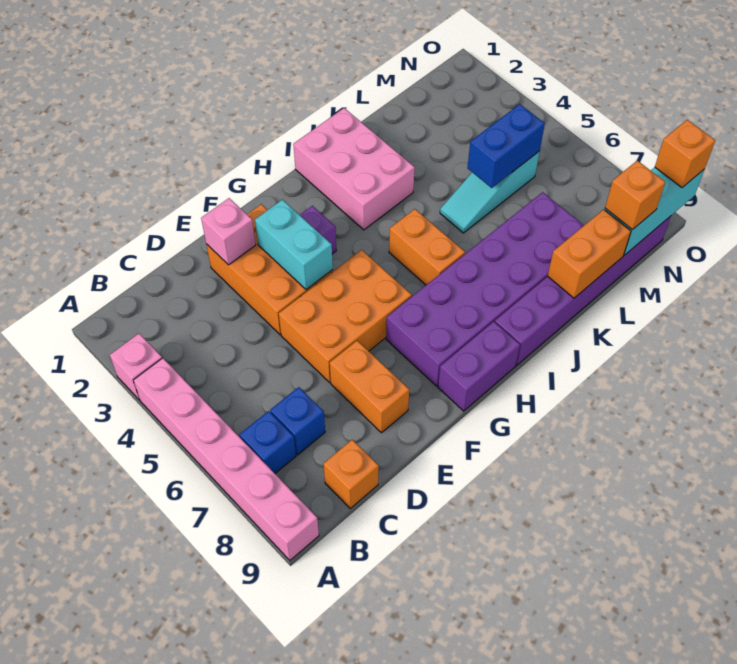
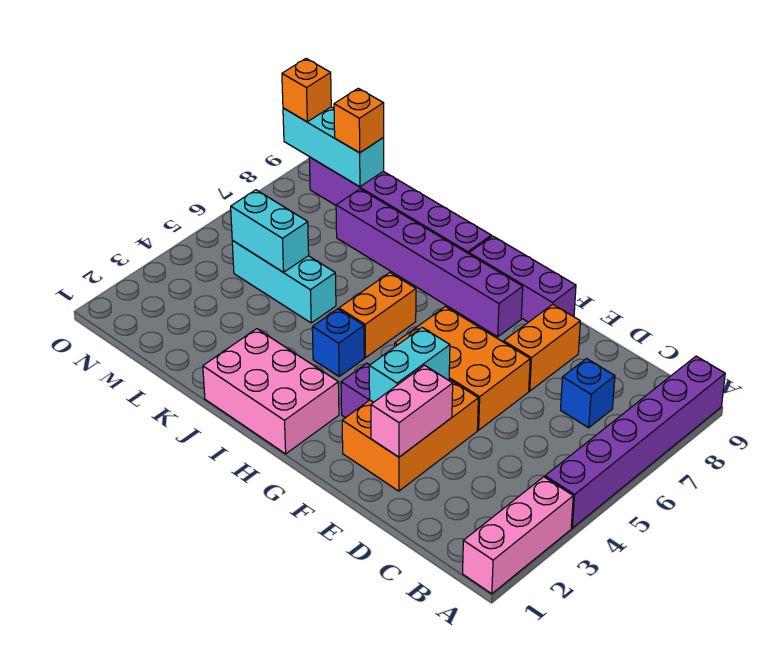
pink 1x1 brick [110,333,162,400] -> pink 1x3 brick [463,477,573,594]
pink 1x6 brick [133,358,319,560] -> purple 1x6 brick [545,356,725,528]
blue 1x1 brick [240,411,296,473] -> blue 1x1 brick moved to [312,309,364,376]
orange 1x1 brick [324,440,379,508] -> none
pink 1x1 brick [201,198,256,265] -> pink 1x2 brick [371,365,453,457]
purple 2x6 brick [386,192,584,386] -> purple 1x6 brick [336,189,523,337]
purple 1x2 brick [438,321,520,411] -> purple 1x3 brick [469,236,576,322]
pink 2x3 brick [293,108,415,230] -> pink 2x3 brick turned to [203,329,339,454]
cyan 1x3 slope [440,151,540,233] -> cyan 1x3 brick [232,241,336,323]
orange 1x2 brick [548,209,631,298] -> none
blue 1x2 brick [467,104,545,188] -> cyan 1x2 brick [231,190,309,272]

